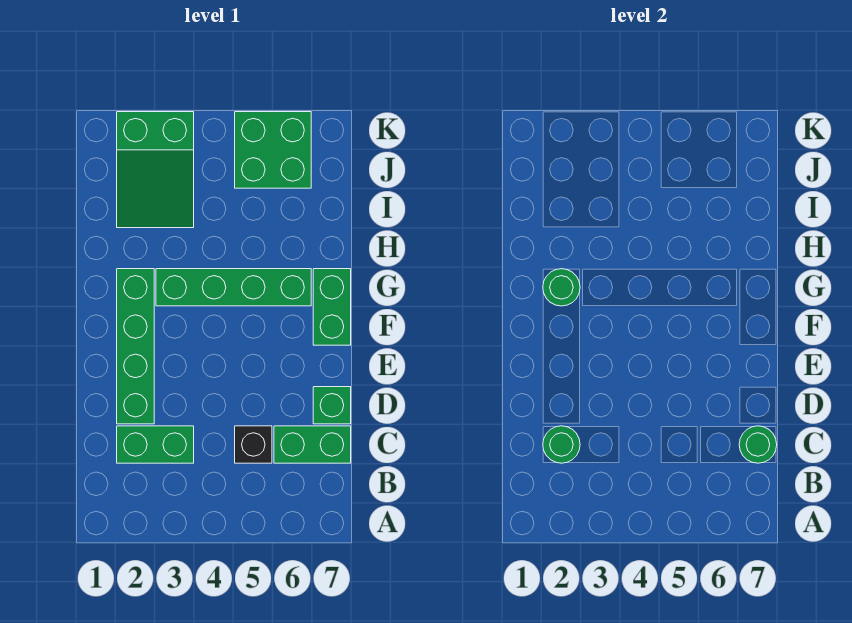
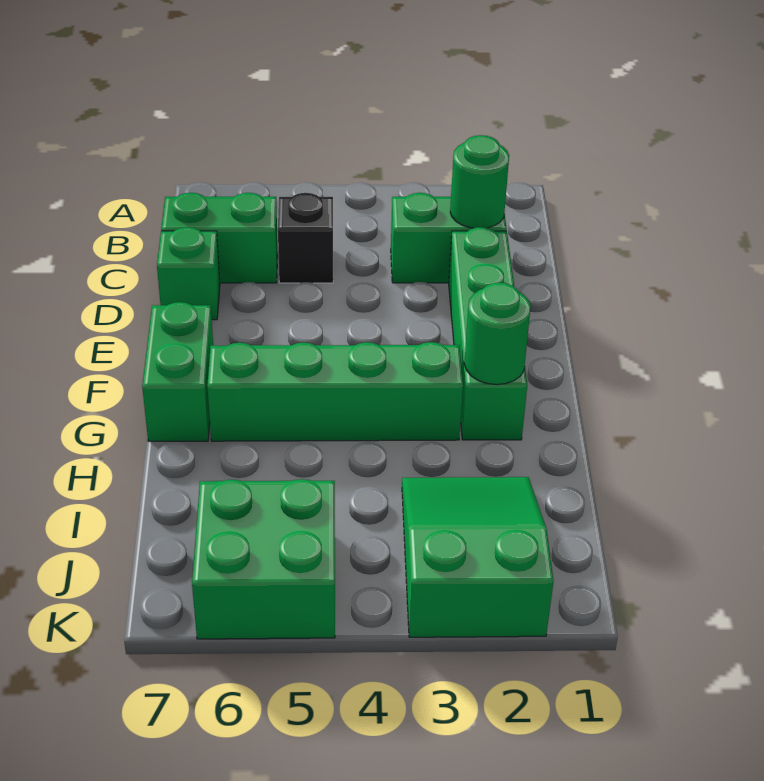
green 1x1 round brick [739,426,777,463] -> none

